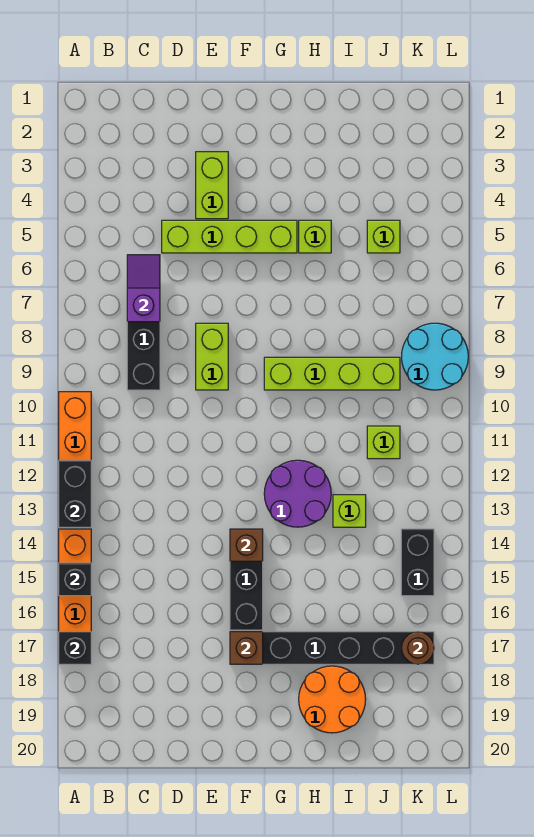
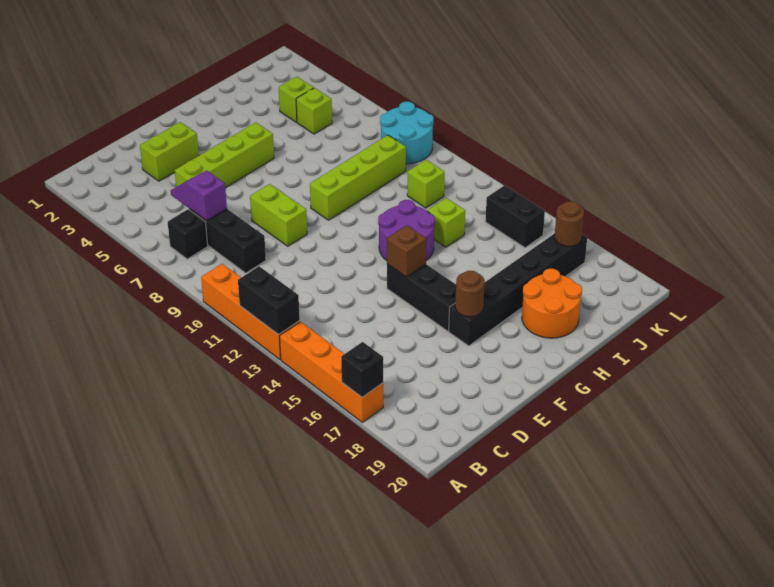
black 1x1 brick [59,563,91,596] -> black 1x1 brick moved to [168,209,208,259]
lime 1x2 brick [196,152,228,219] -> lime 1x2 brick turned to [140,122,199,181]
brown 1x1 brick [230,632,263,664] -> brown 1x1 round brick [455,271,485,317]
lime 1x1 brick [299,220,331,253] -> lime 1x1 brick moved to [279,77,314,122]

